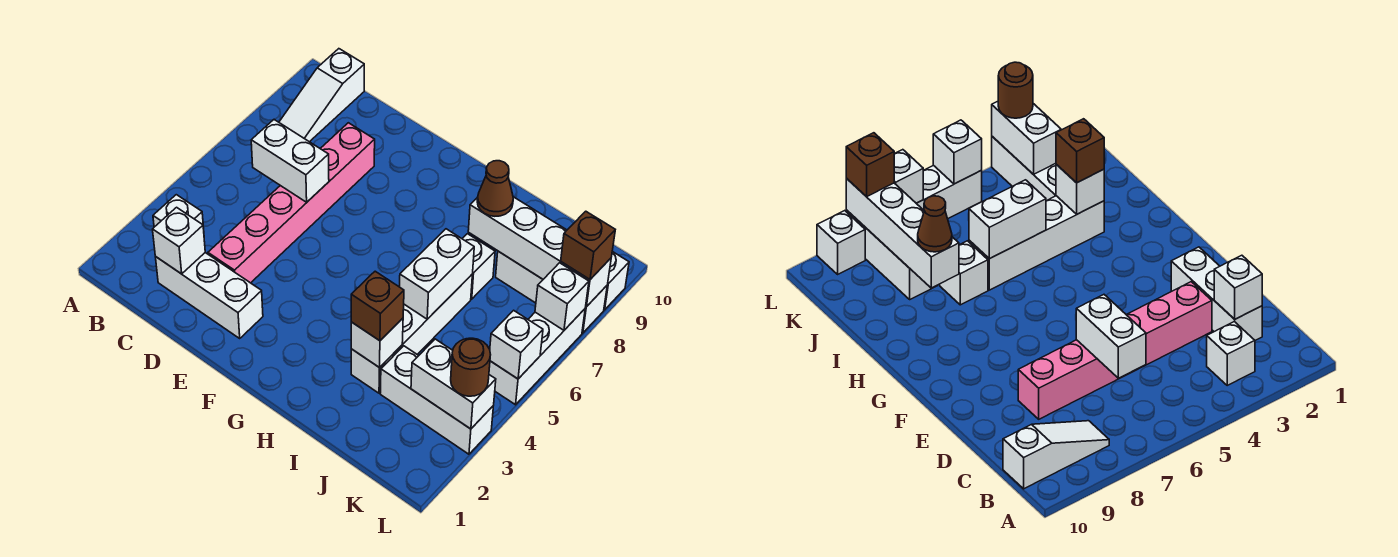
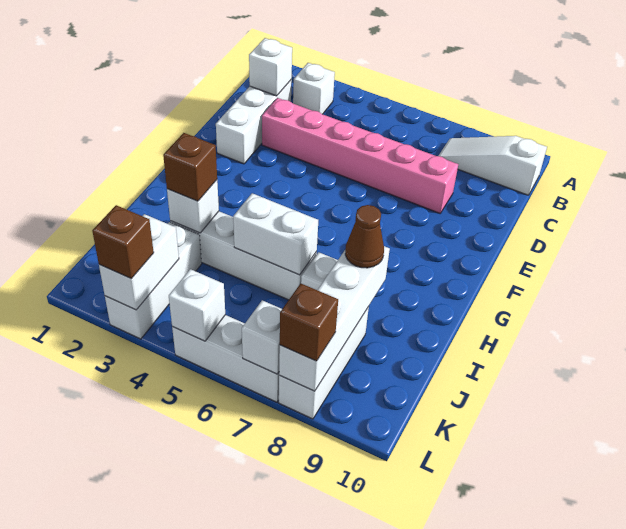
white 1x2 brick [251,120,329,202] -> none
brown 1x1 round brick [451,338,491,396] -> brown 1x1 brick [92,205,154,279]
white 1x1 brick [604,252,629,310] -> none

